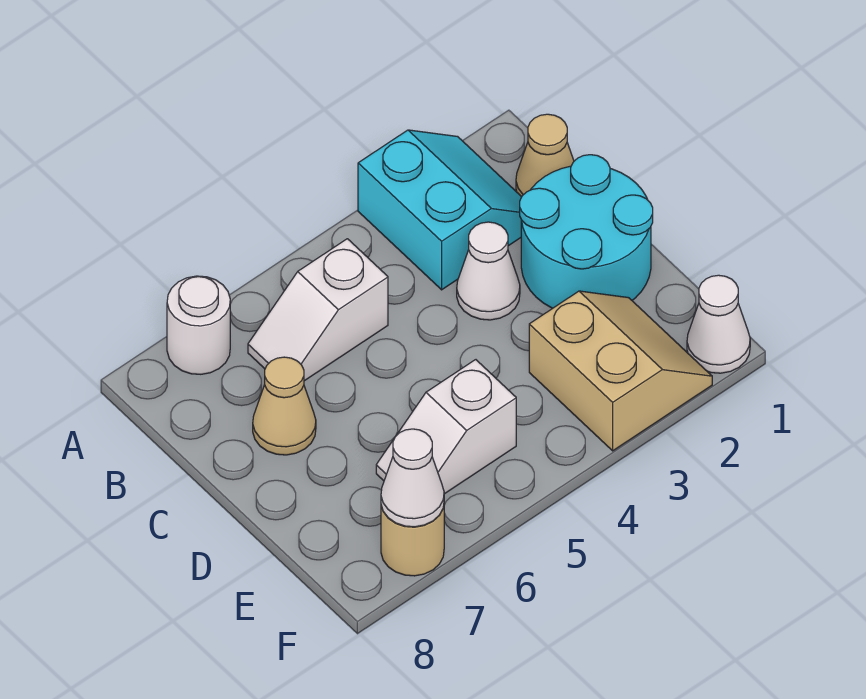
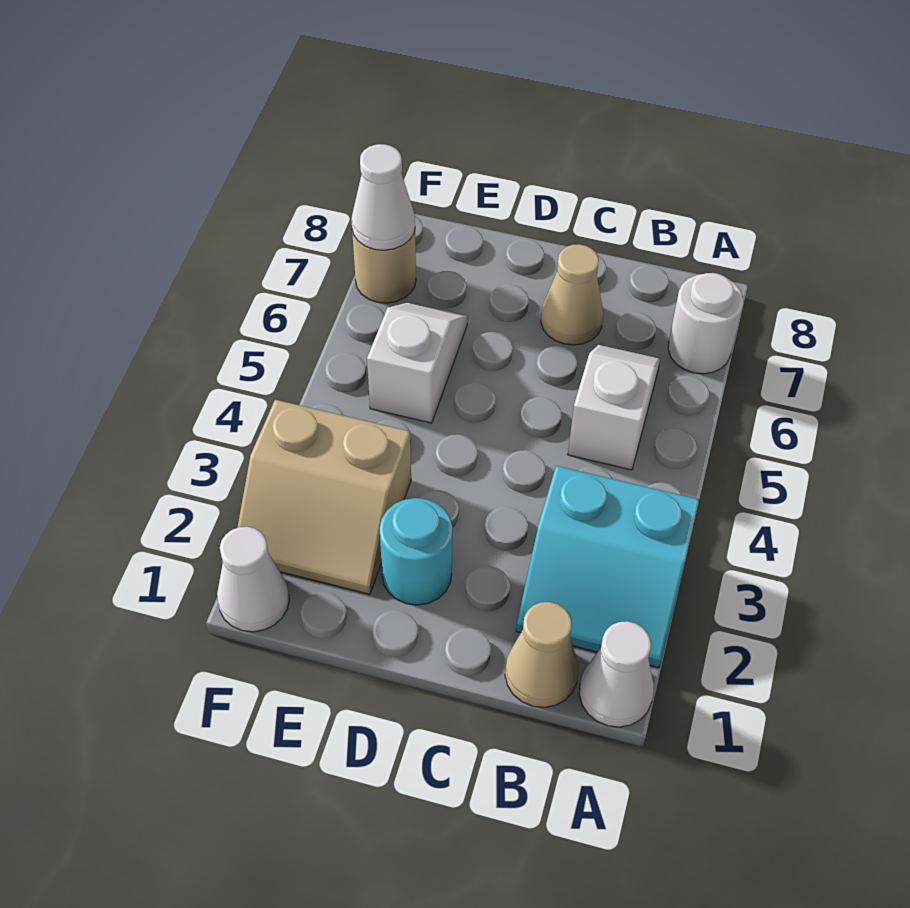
cyan 2x2 round brick [520,155,653,308] -> cyan 1x1 round brick [380,498,452,605]
white 1x1 cone [457,222,520,320] -> white 1x1 cone moved to [579,621,654,727]

